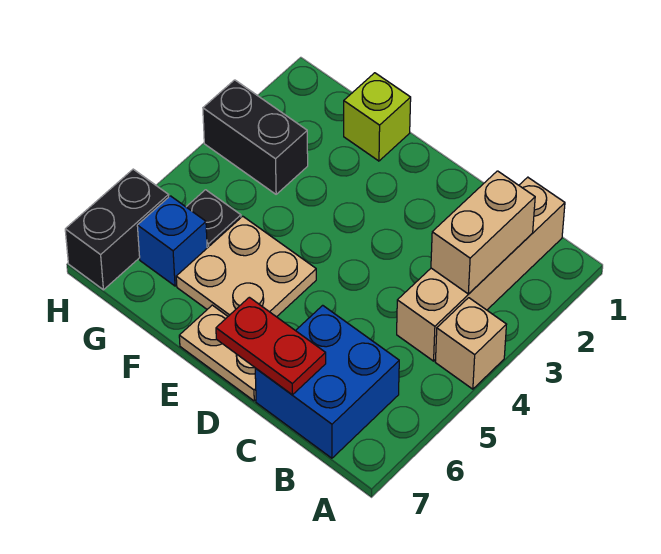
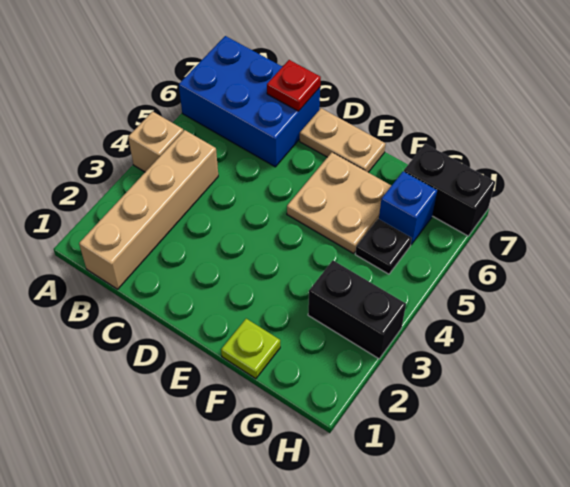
tan 1x2 brick [431,171,535,294] -> none
blue 2x2 brick [255,305,399,458] -> blue 2x3 brick [179,36,320,167]
red 1x2 plate [216,297,326,395] -> red 1x1 plate [267,60,321,111]
lime 1x1 brick [344,73,411,161] -> lime 1x1 plate [221,319,280,379]
black 1x2 brick [65,169,169,290] -> black 1x2 brick turned to [404,144,495,236]

